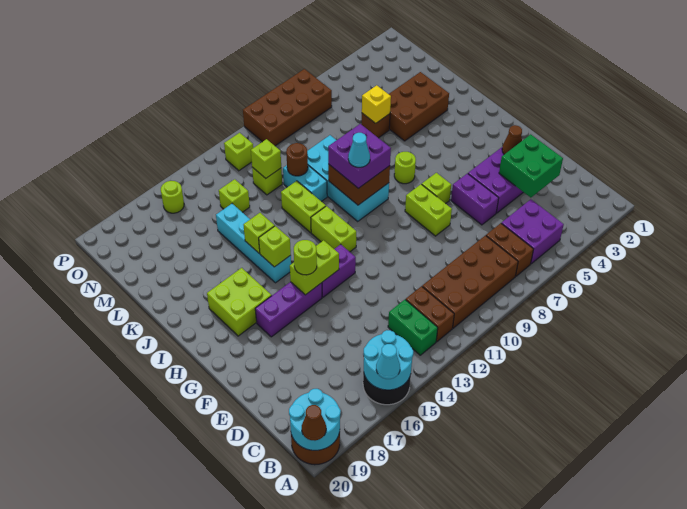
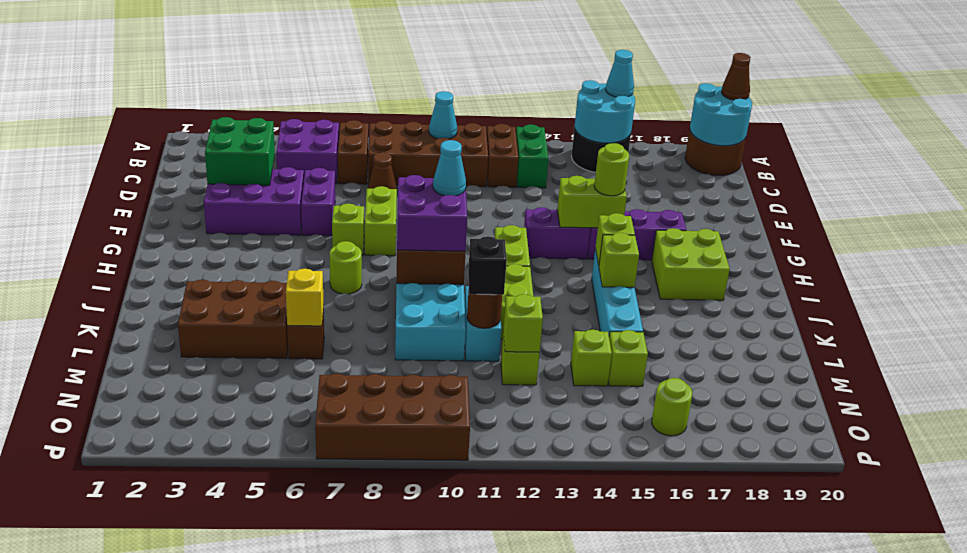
none -> cyan 1x1 cone [429,91,457,139]
brown 1x1 cone [502,125,522,154] -> brown 1x1 cone moved to [368,153,397,189]
none -> black 1x1 brick [468,236,507,295]
lime 1x1 brick [224,133,253,171] -> lime 1x1 brick moved to [608,330,648,386]

